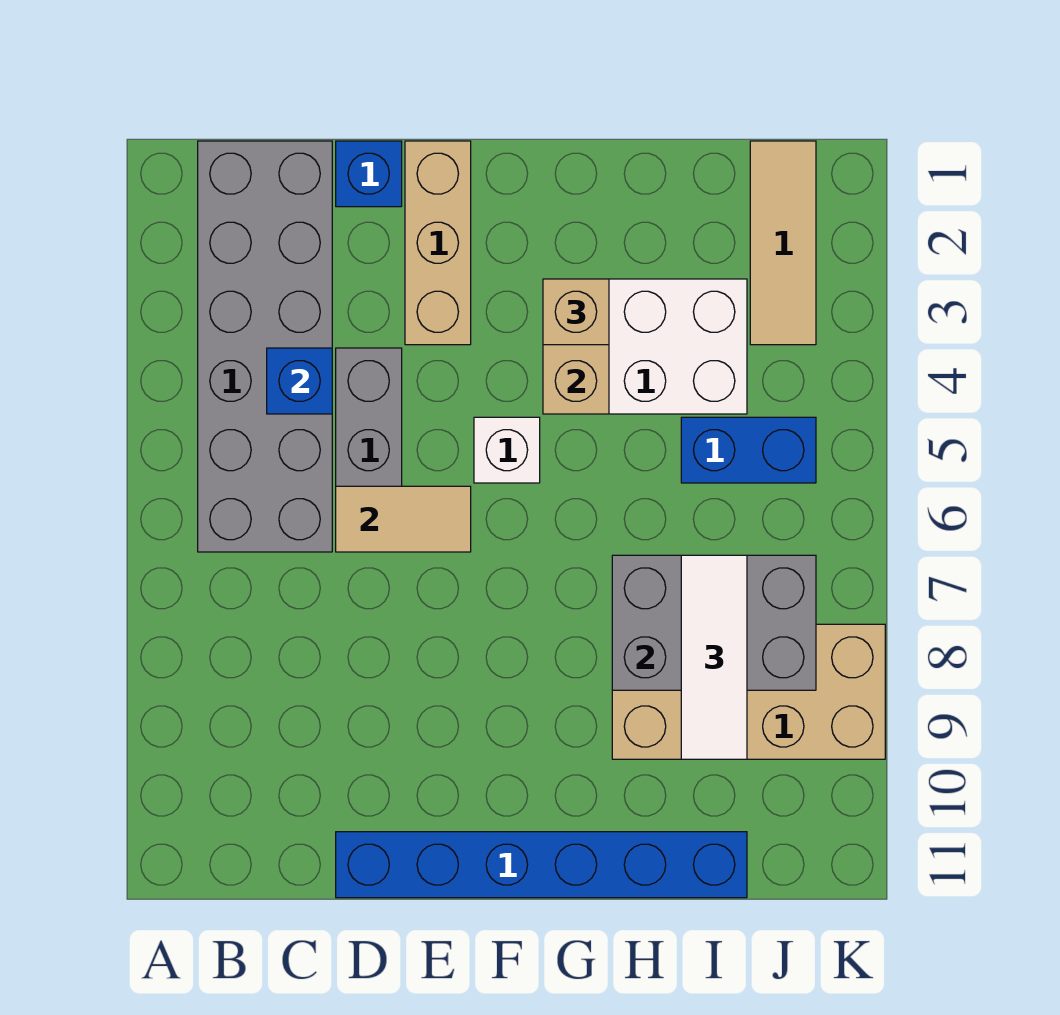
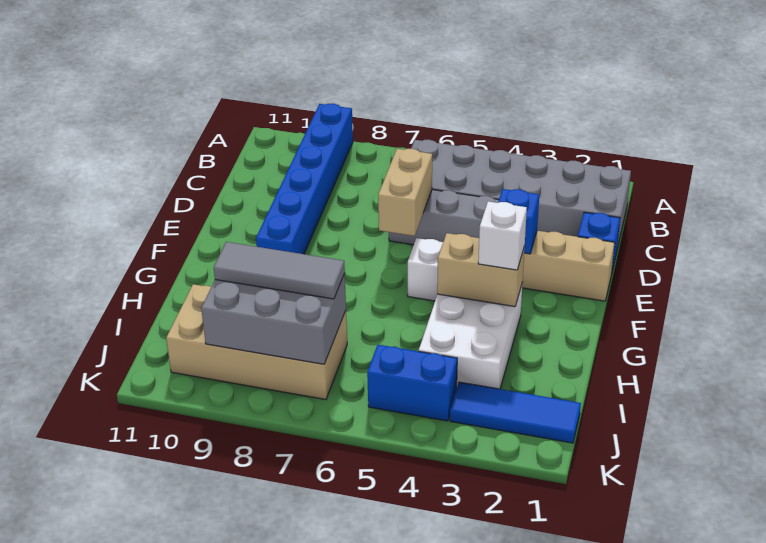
blue 1x1 brick [267,348,332,414] -> blue 1x1 brick moved to [498,189,539,254]
tan 1x2 tile [336,486,471,552] -> tan 1x2 brick [378,149,432,236]
blue 1x6 brick [336,832,747,898] -> blue 1x6 brick moved to [256,104,353,254]
tan 1x1 brick [543,279,609,345] -> white 1x1 brick [478,201,527,270]
grey 2x3 brick [612,555,816,690] -> grey 2x3 brick turned to [201,274,346,364]
tan 2x4 brick [612,624,885,759] -> tan 2x4 brick turned to [166,284,347,400]
blue 1x2 brick [681,417,816,483] -> blue 1x2 brick turned to [367,345,457,421]
white 1x3 tile [681,555,747,759] -> grey 1x3 tile [214,242,345,299]
tan 1x3 tile [750,141,816,345] -> blue 1x3 tile [450,382,581,443]

